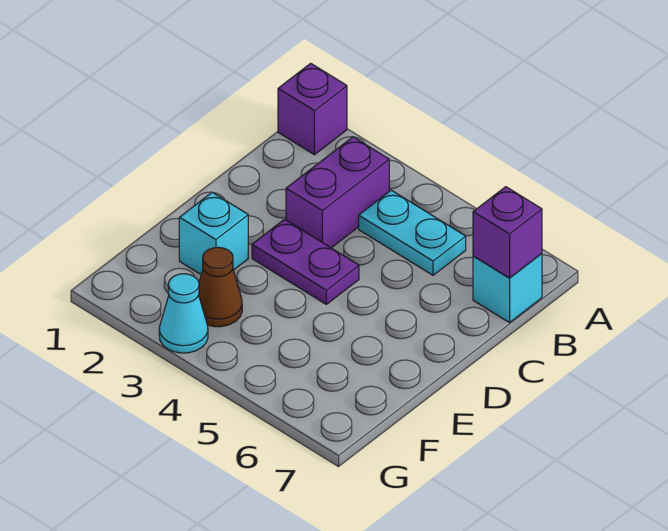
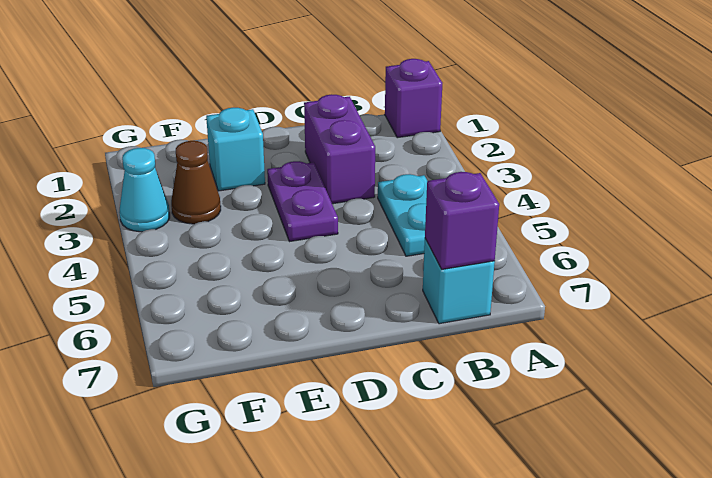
purple 1x2 brick [286,137,389,248] -> purple 1x2 brick turned to [304,94,375,204]

